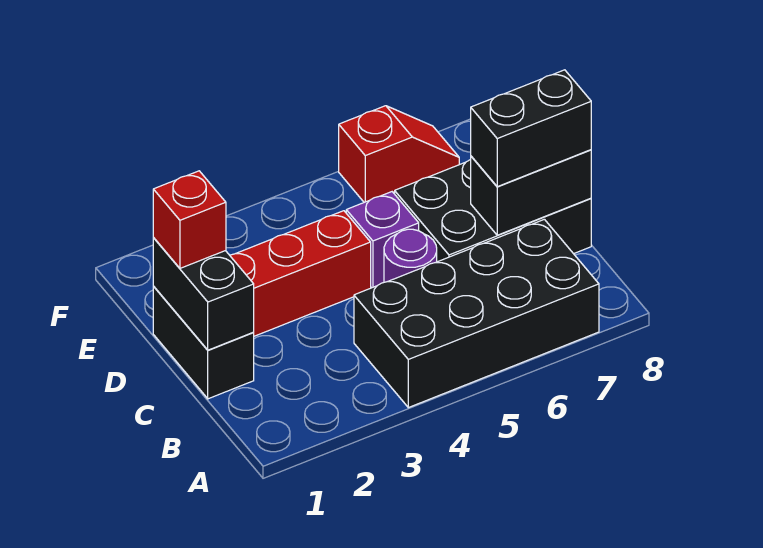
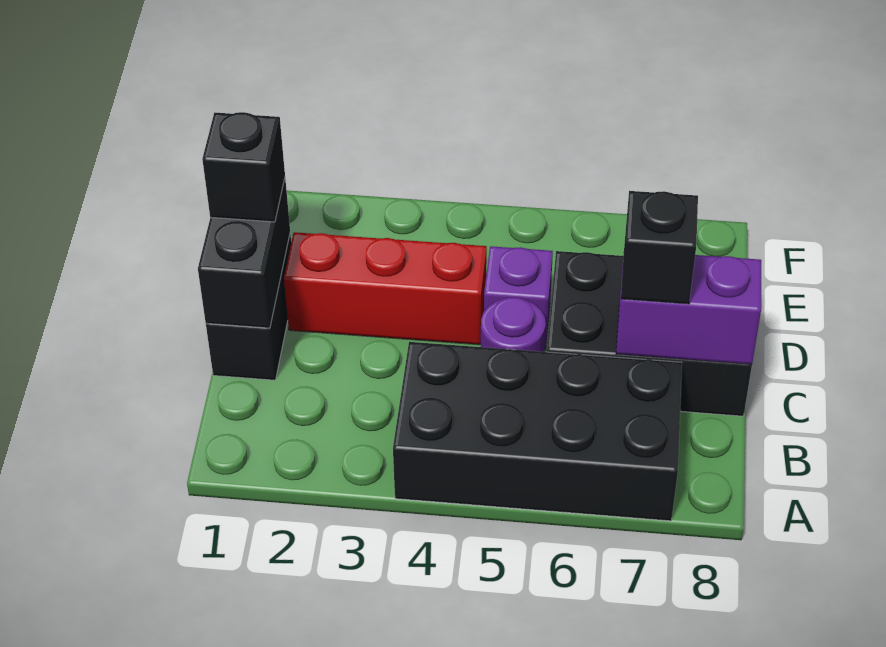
black 1x2 brick [471,150,591,235] -> purple 1x2 brick [616,255,761,364]
black 1x2 brick [471,70,591,187] -> black 1x1 brick [621,191,698,304]
red 1x1 brick [153,171,226,268] -> black 1x1 brick [202,112,285,222]
red 1x2 slope [339,106,459,202] -> none

